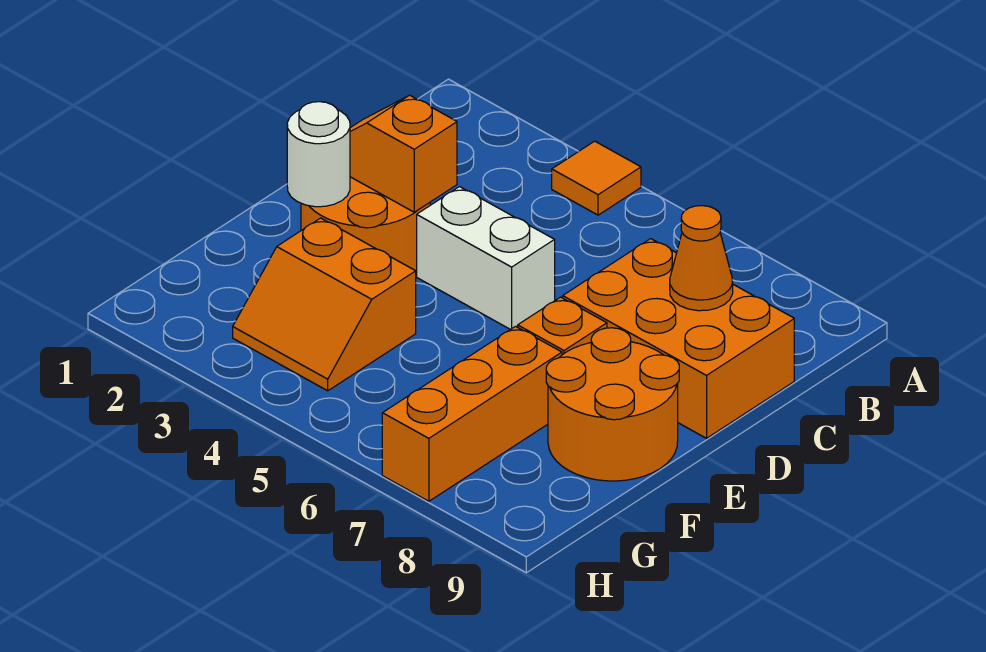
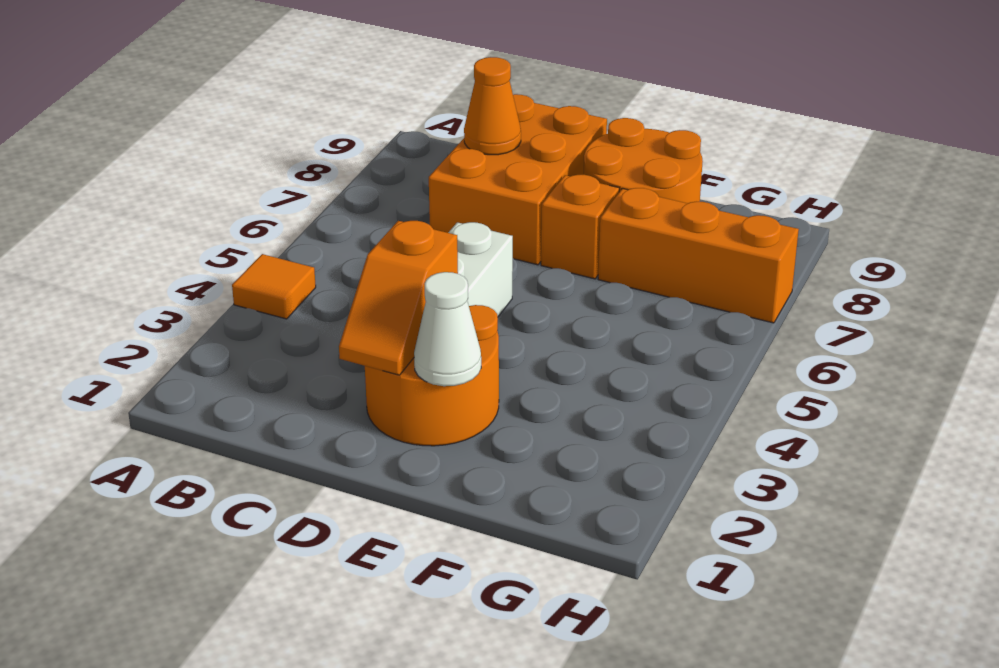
white 1x1 round brick [287,102,350,207] -> white 1x1 cone [414,272,481,386]
orange 2x2 slope [233,218,416,391] -> none

